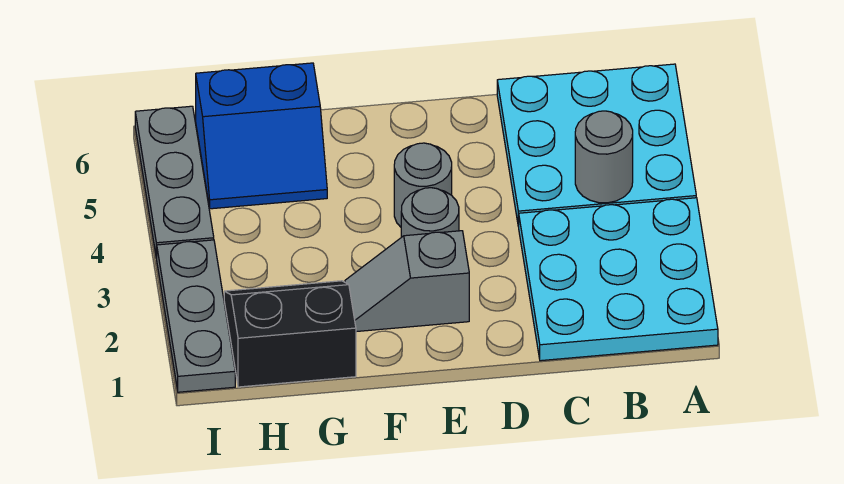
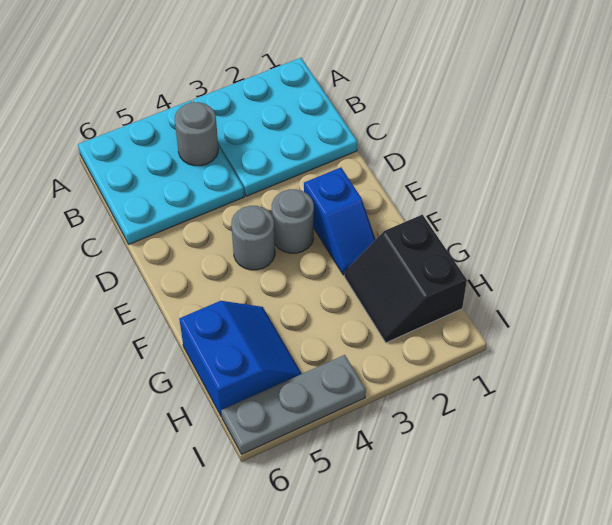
grey 1x2 slope [345,231,469,332] -> blue 1x2 slope [304,167,376,275]
grey 1x3 plate [157,240,235,392] -> none

